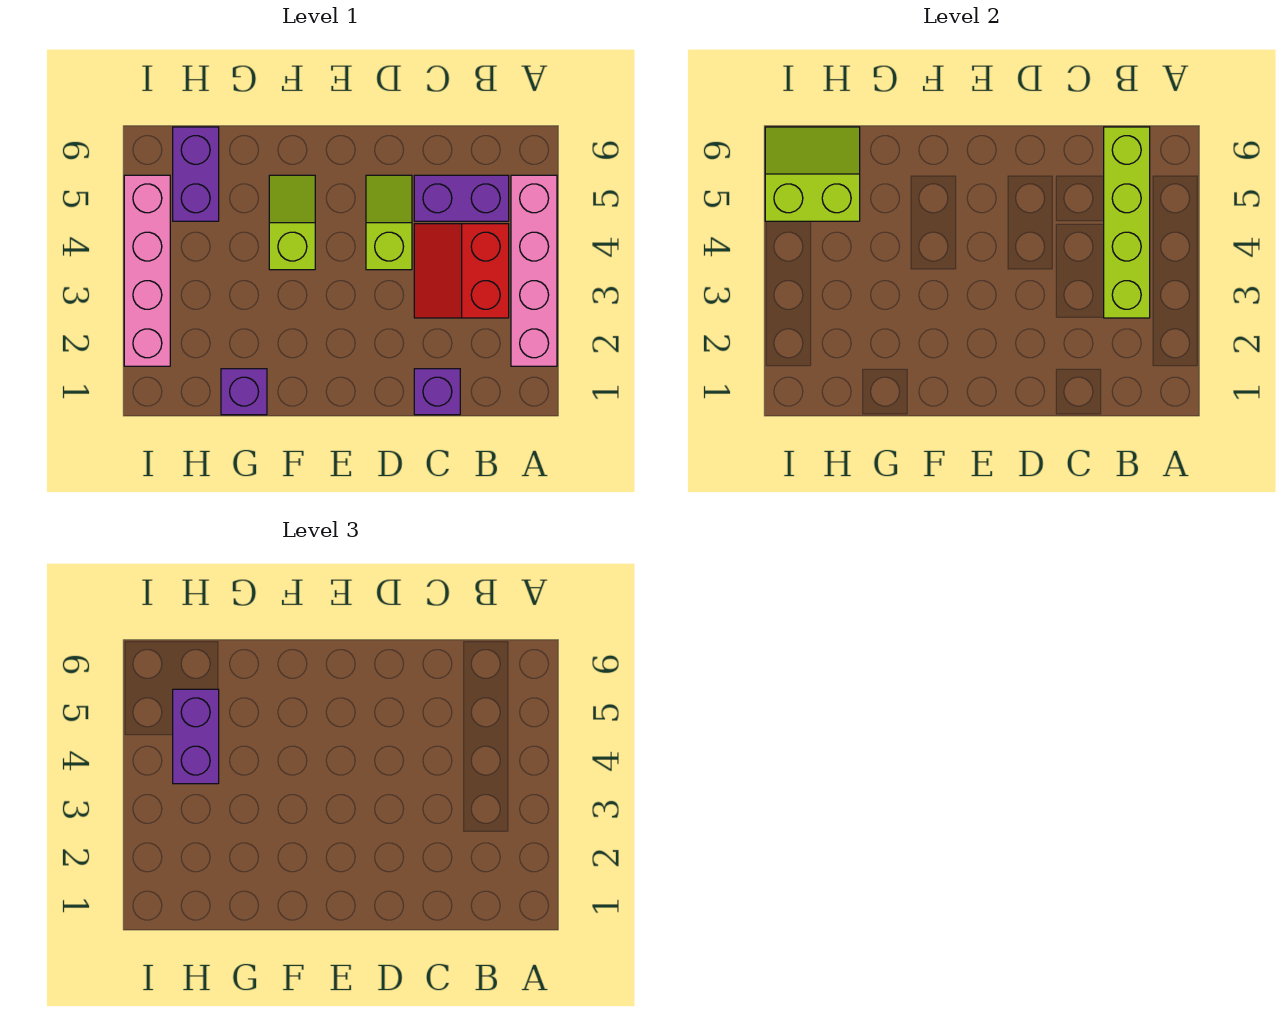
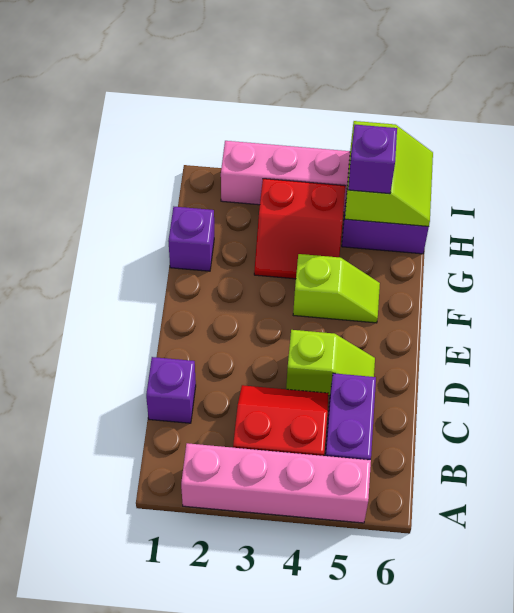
lime 1x4 brick [1104,127,1150,318] -> none
none -> red 2x2 slope [254,179,345,279]
purple 1x2 brick [173,689,219,784] -> purple 1x1 brick [348,125,397,194]

